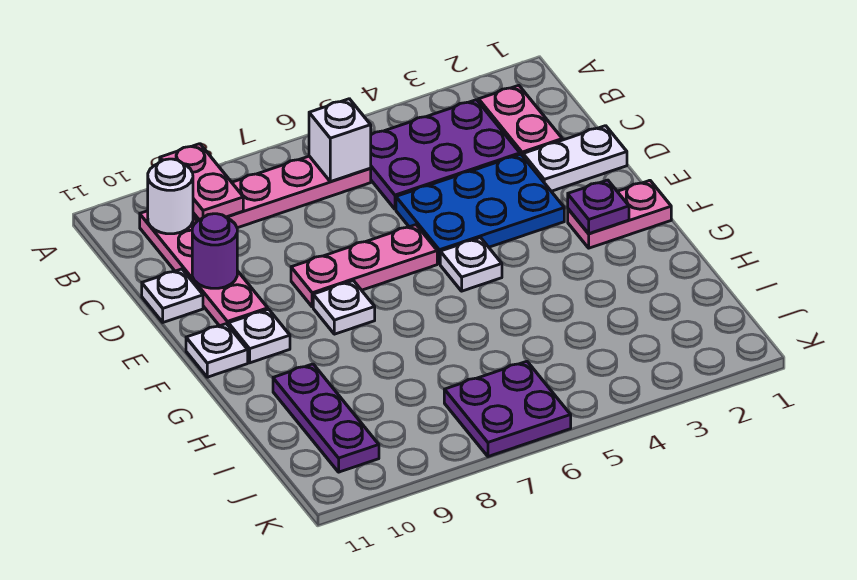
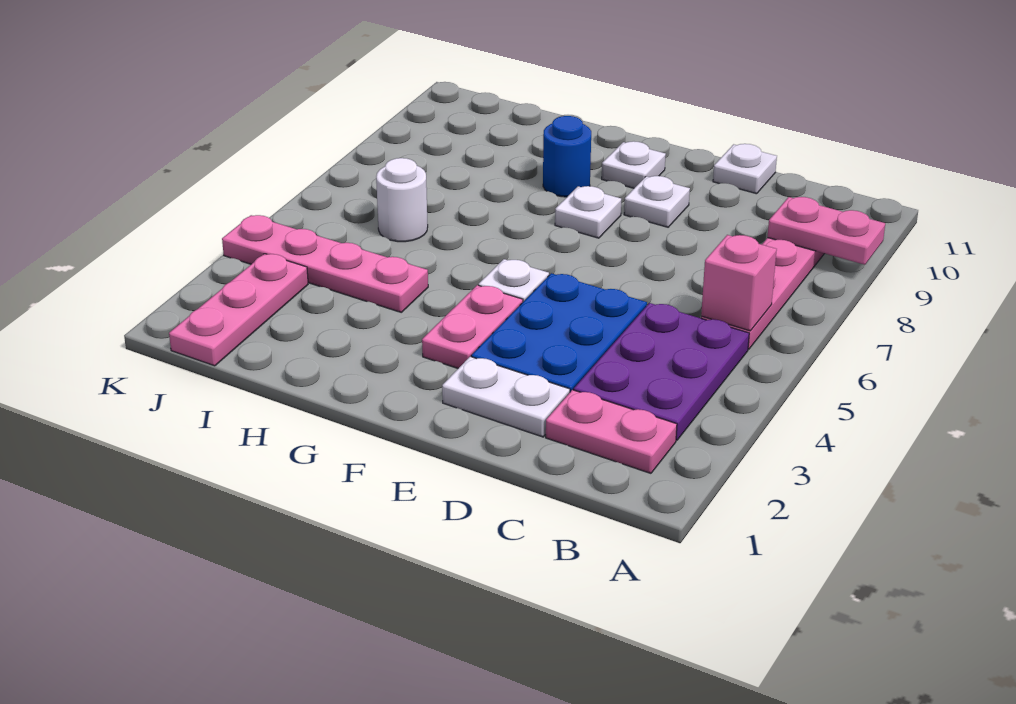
white 1x1 brick [309,99,371,182] -> pink 1x1 brick [701,235,777,331]
pink 1x4 plate [140,211,268,326] -> pink 1x4 plate moved to [222,215,428,312]
white 1x1 round brick [148,159,193,234] -> white 1x1 round brick moved to [376,158,428,242]
white 1x2 plate [523,126,627,191] -> white 1x2 plate turned to [442,357,570,437]
purple 1x1 round brick [192,214,237,288] -> none
pink 1x3 plate [291,225,437,307] -> pink 1x3 plate moved to [169,254,308,366]
pink 1x2 plate [568,180,671,248] -> pink 1x2 plate moved to [422,285,523,368]
purple 1x1 plate [568,180,629,234] -> none
white 1x1 plate [186,324,248,377] -> white 1x1 plate moved to [624,176,690,227]
none -> blue 1x1 round brick [543,116,591,197]
purple 1x3 plate [273,364,379,472] -> none
purple 2x2 plate [444,361,571,457] -> none

